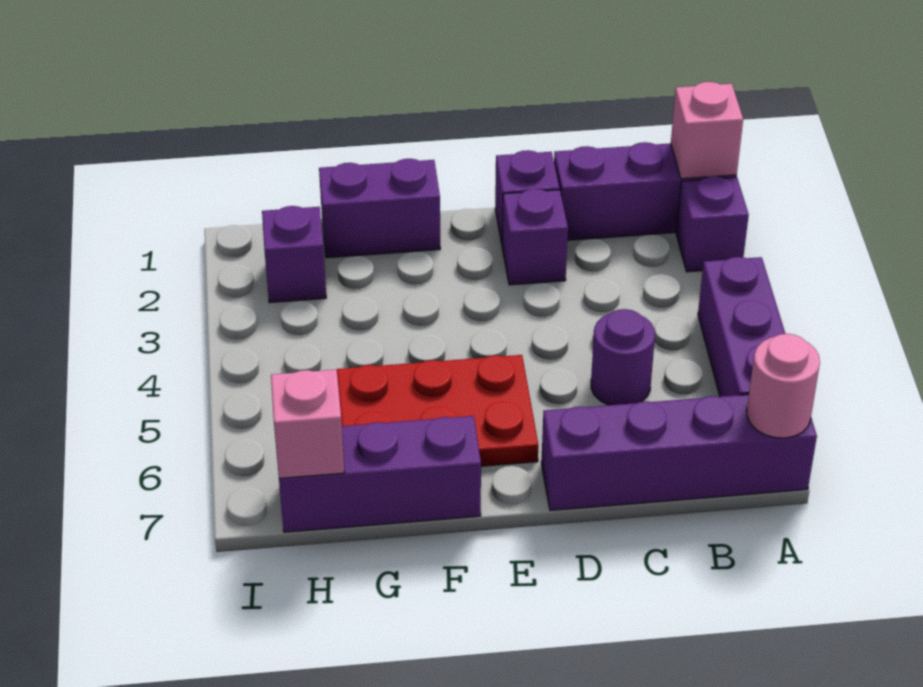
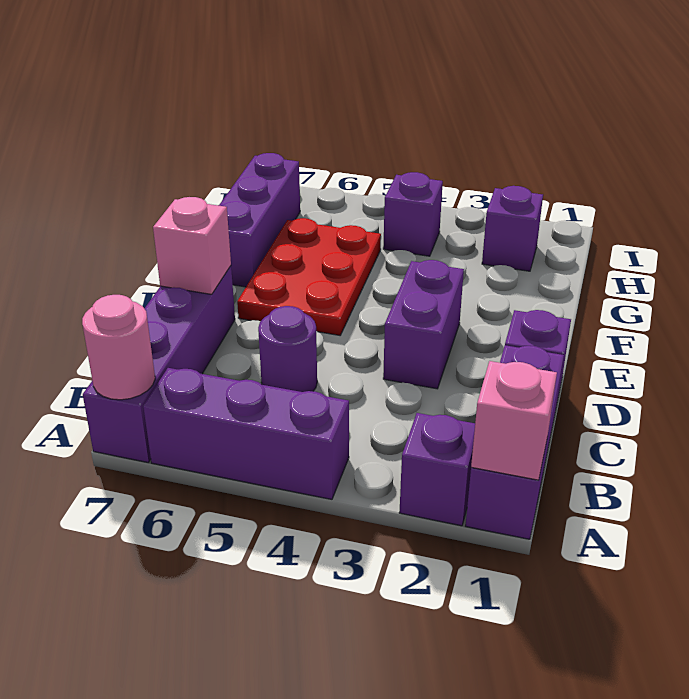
purple 1x1 brick [502,189,568,285] -> purple 1x1 brick moved to [383,172,443,256]
purple 1x2 brick [319,159,440,258] -> purple 1x2 brick moved to [383,260,464,389]
pink 1x1 brick [271,369,344,478] -> pink 1x1 brick moved to [153,197,231,294]

